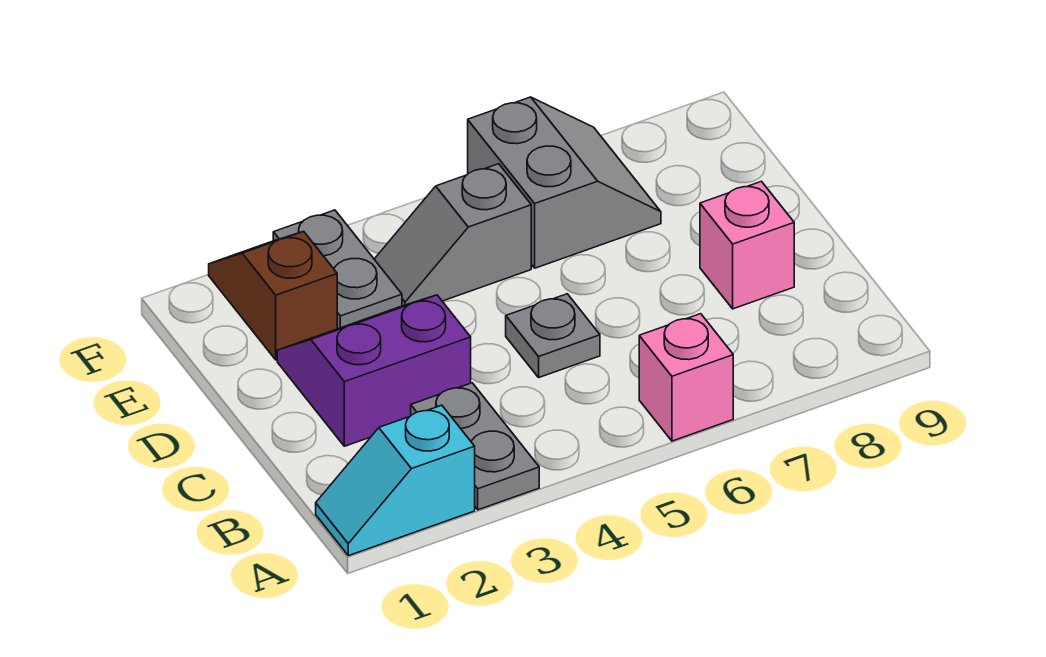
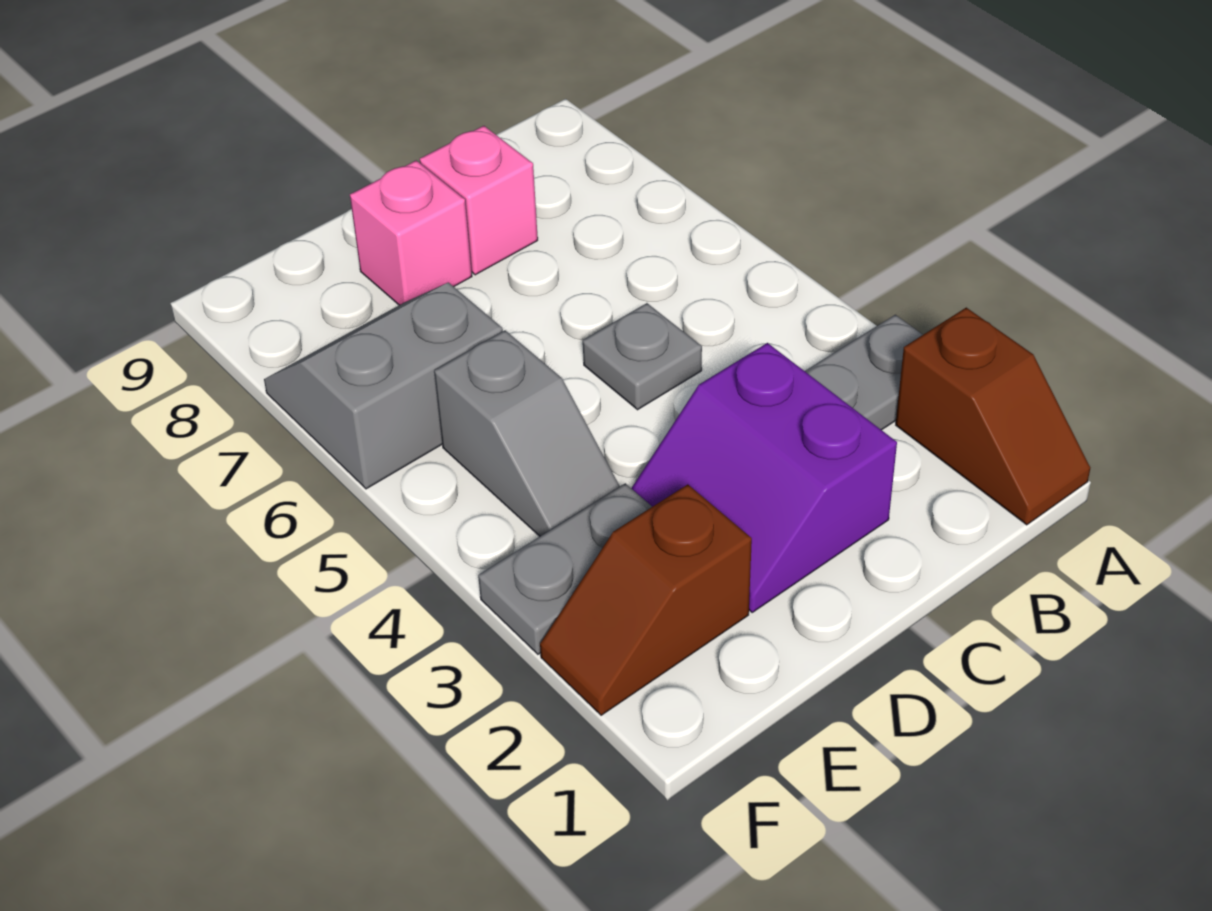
cyan 1x2 slope [316,405,475,556] -> brown 1x2 slope [896,308,1090,525]
pink 1x1 brick [639,314,733,441] -> pink 1x1 brick moved to [350,160,472,305]

